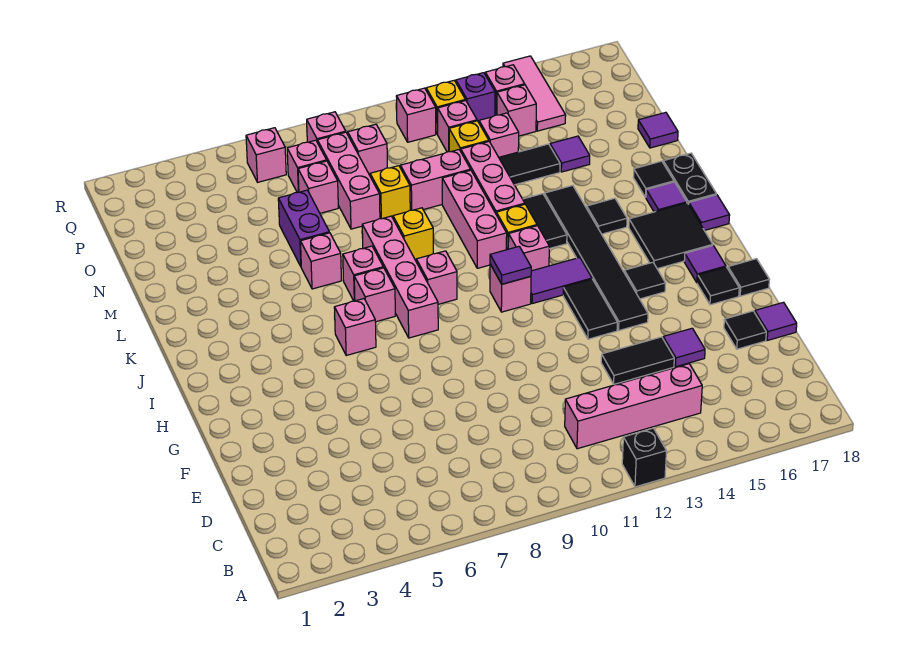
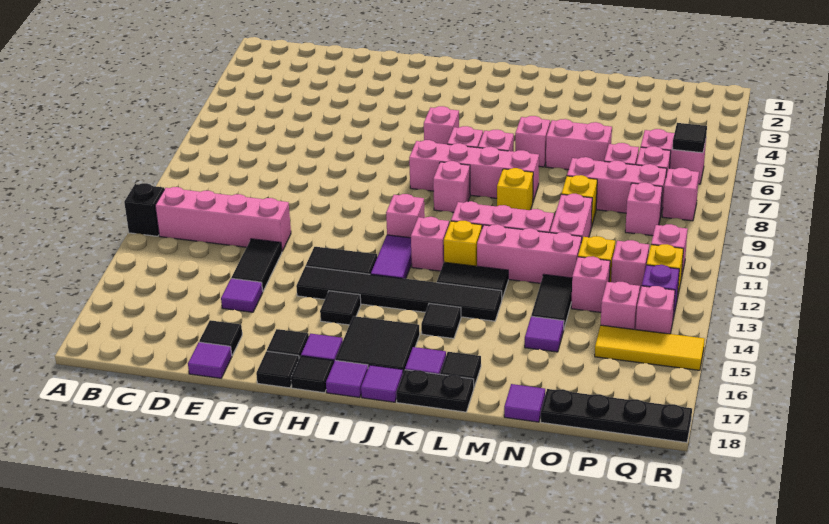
pink 1x4 brick [565,364,702,449] -> pink 1x4 brick turned to [155,187,291,251]
none -> black 1x1 tile [291,356,333,393]
purple 1x1 tile [490,247,531,284] -> purple 1x1 tile moved to [326,360,368,398]
purple 1x2 brick [278,190,329,266] -> pink 1x2 brick [546,119,612,170]
none -> black 1x4 plate [541,389,692,443]
pink 1x3 tile [503,56,566,131] -> yellow 1x3 tile [595,325,705,370]
pink 1x1 brick [246,128,286,182] -> pink 1x2 brick [641,129,706,184]
none -> black 1x1 tile [672,123,707,153]

